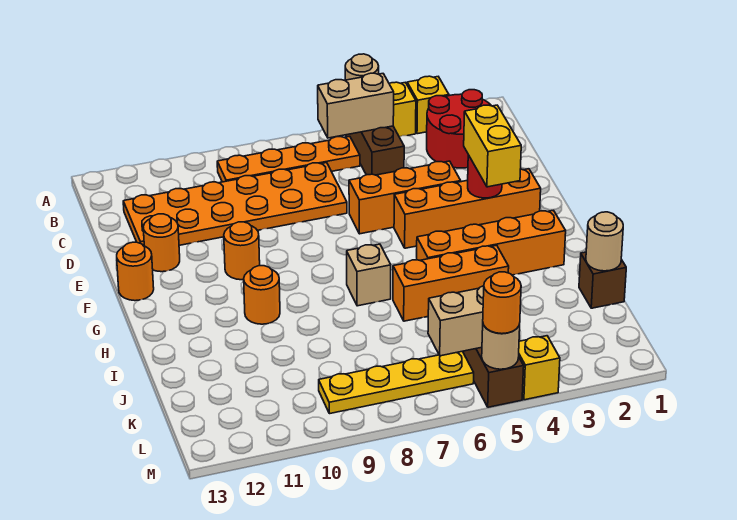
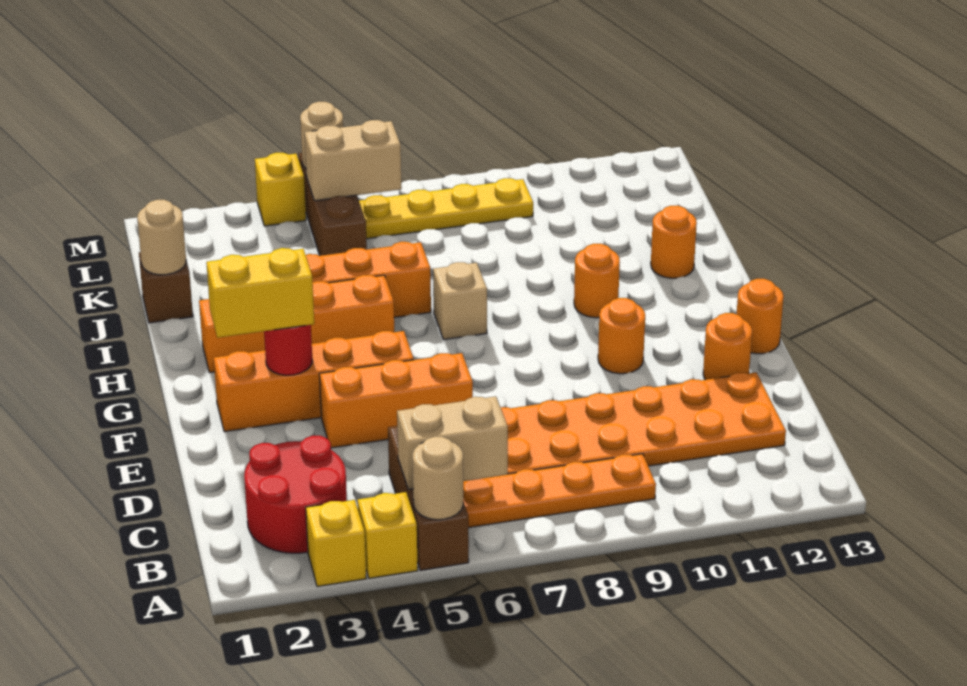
yellow 1x2 brick [464,105,521,187] -> yellow 1x2 brick turned to [206,248,314,338]
orange 1x1 round brick [483,272,521,334] -> orange 1x1 round brick moved to [651,206,697,278]

